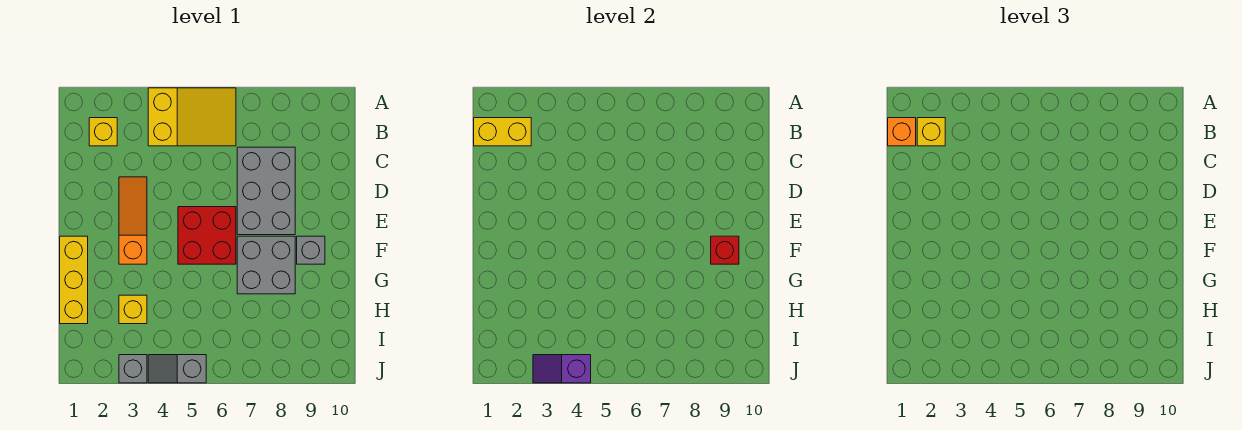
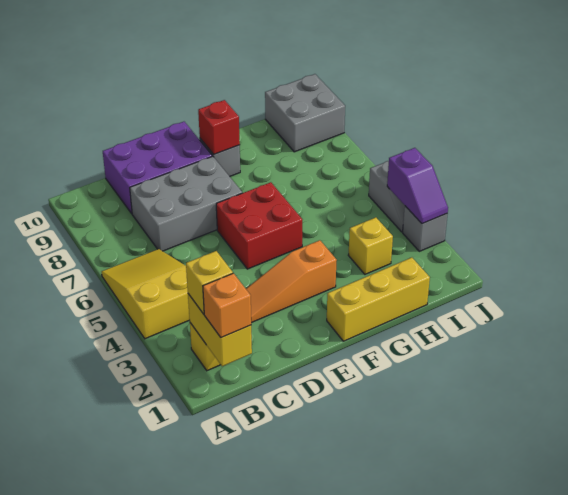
none -> purple 2x3 brick [103,122,212,214]
grey 2x2 brick [237,236,295,294] -> grey 2x2 brick moved to [265,74,345,152]

